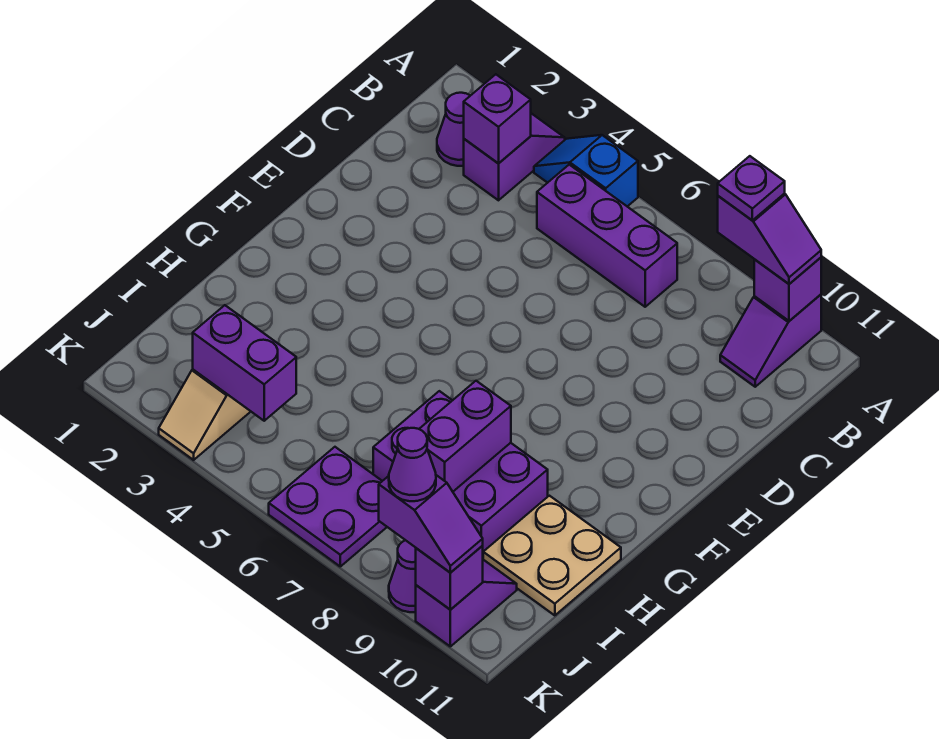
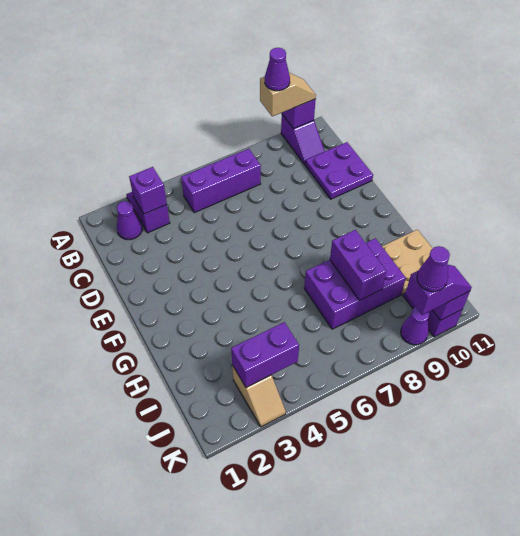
blue 1x2 slope [534,135,638,207] -> none
purple 1x2 slope [718,193,821,284] -> tan 1x2 slope [260,73,316,116]
purple 1x1 plate [718,156,785,220] -> purple 1x1 cone [265,48,290,91]
purple 2x2 plate [269,447,387,566] -> purple 2x2 plate moved to [305,142,373,199]

